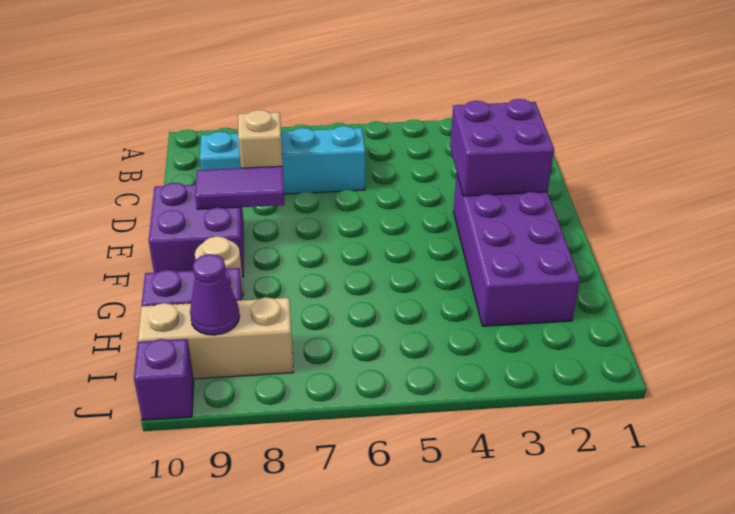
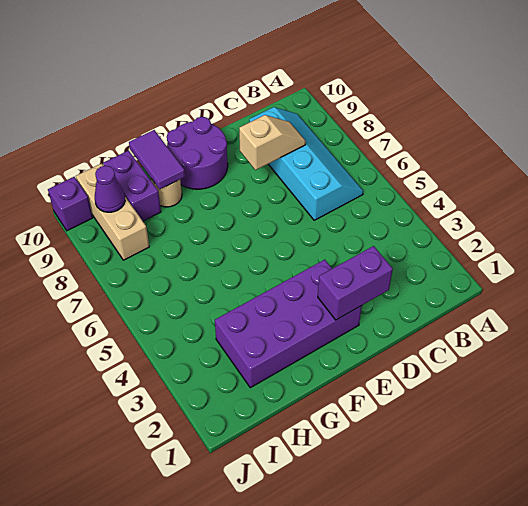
purple 2x2 brick [450,99,554,196] -> purple 1x2 brick [318,246,393,320]
purple 1x2 tile [195,166,285,209] -> purple 1x2 tile moved to [129,130,185,189]
purple 2x2 brick [149,183,244,277] -> purple 2x2 round brick [167,117,228,189]

